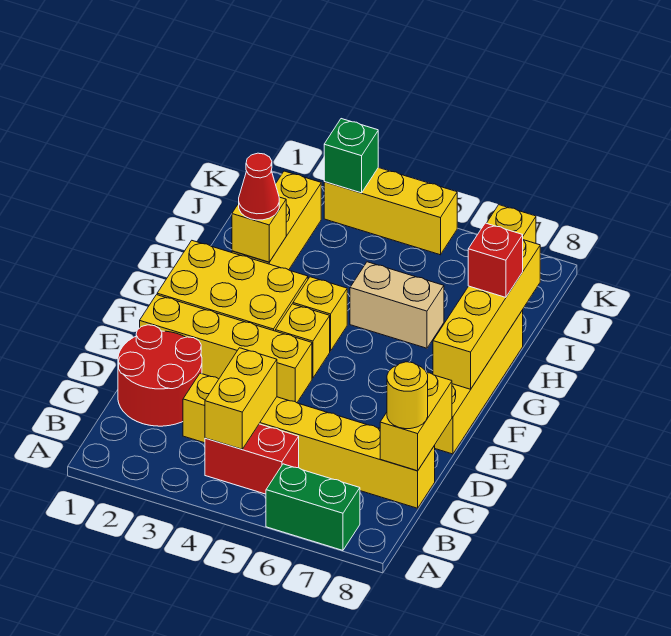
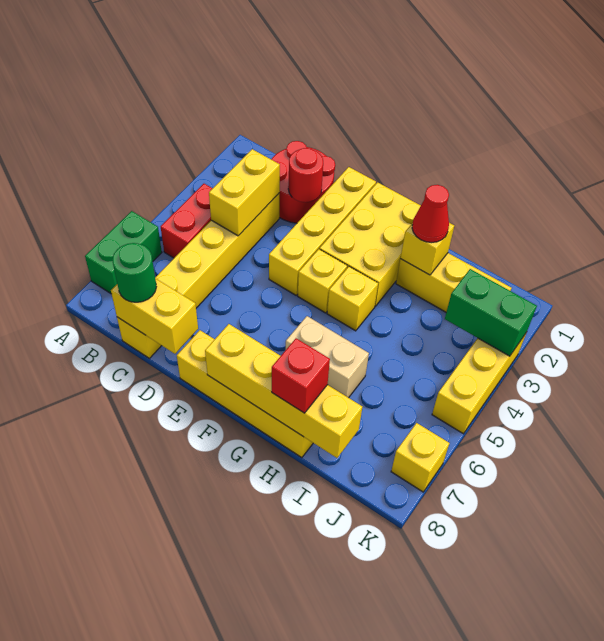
yellow 1x2 brick [205,348,277,449] -> yellow 1x2 brick turned to [209,149,280,236]
yellow 1x1 round brick [387,362,428,429] -> green 1x1 round brick [112,243,156,302]
none -> red 1x1 round brick [288,148,323,202]
tan 1x2 brick [350,262,444,348] -> tan 1x2 brick turned to [286,316,369,398]
green 1x1 brick [324,119,378,193] -> green 1x2 brick [445,269,537,356]

